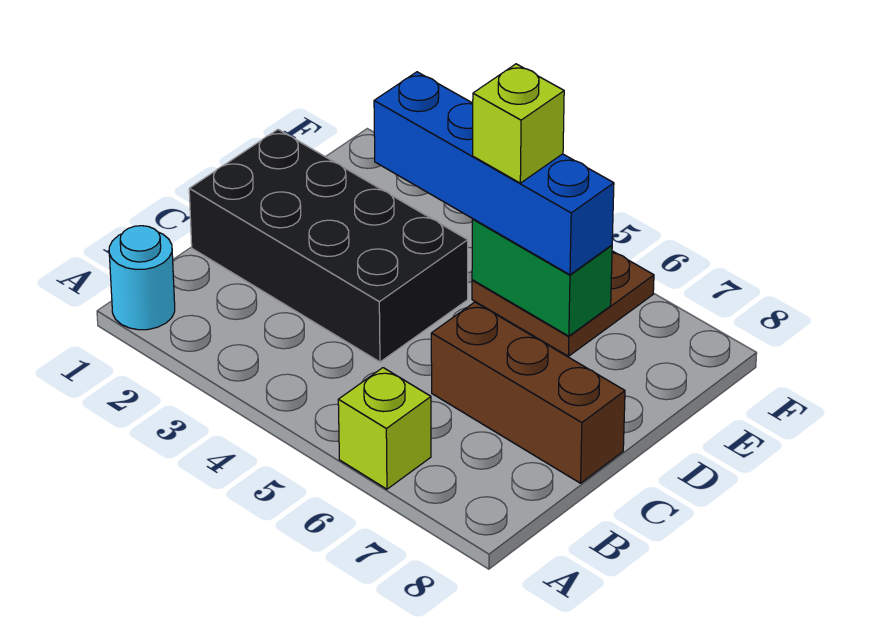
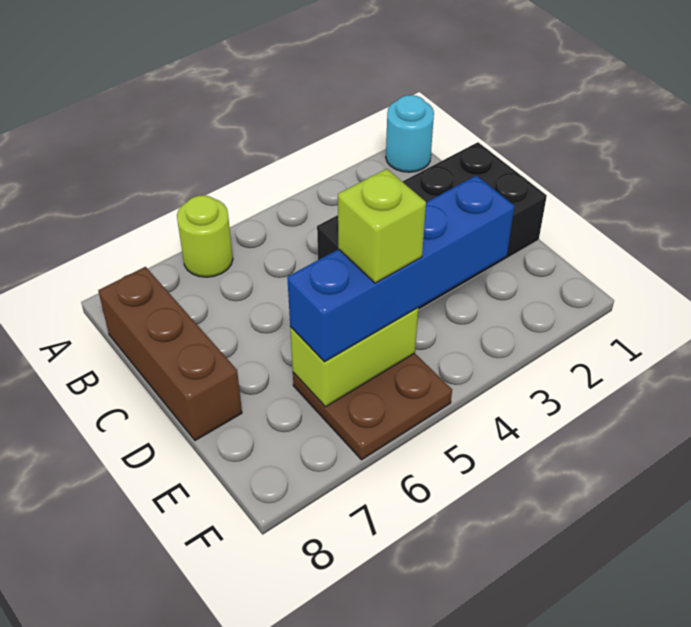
lime 1x1 brick [338,368,431,489] -> lime 1x1 round brick [177,195,233,277]
brown 1x3 brick [431,302,625,483] -> brown 1x3 brick turned to [98,267,242,441]
green 1x2 brick [472,219,612,336] -> lime 1x2 brick [290,308,418,407]

